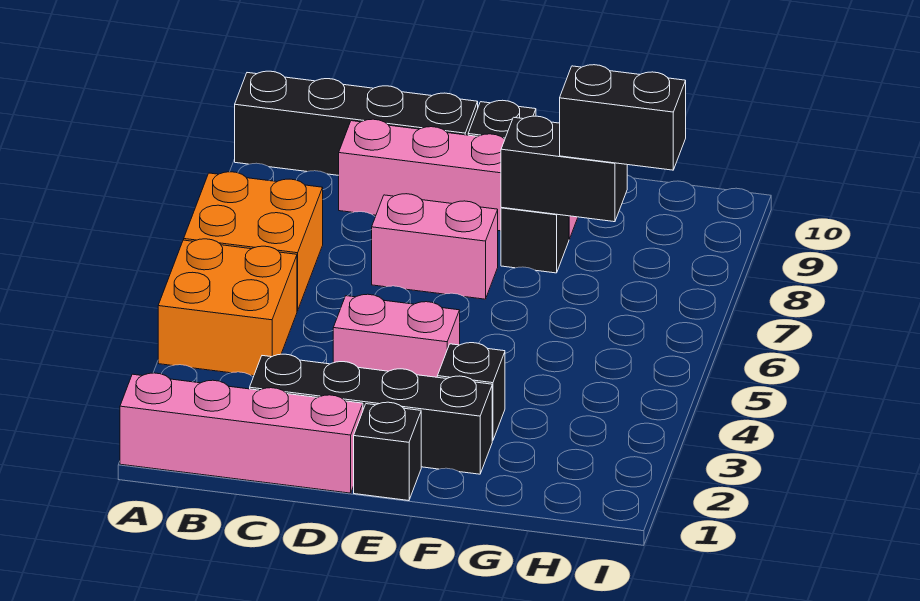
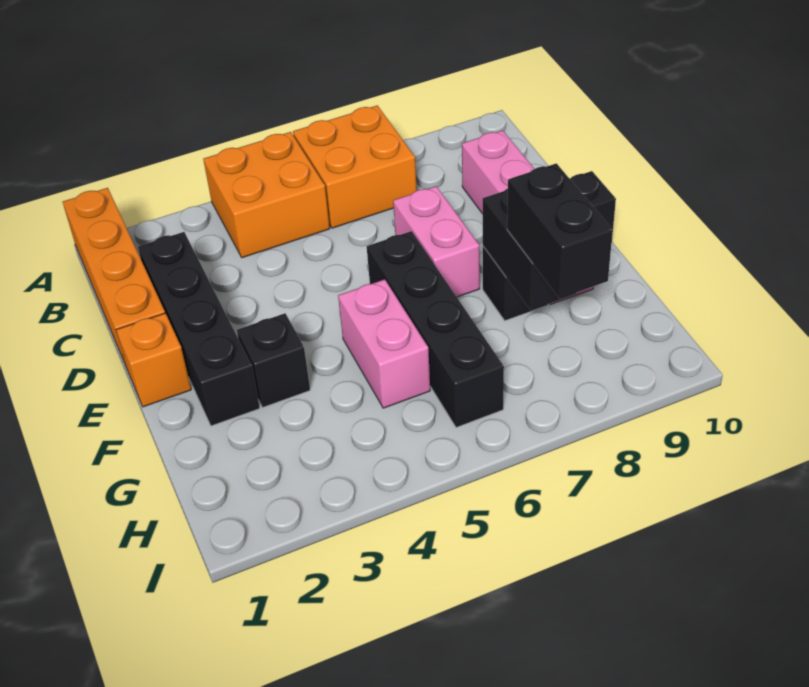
pink 1x4 brick [120,373,363,493] -> orange 1x4 brick [63,188,165,368]
black 1x4 brick [235,71,478,175] -> black 1x4 brick moved to [367,231,504,427]
pink 1x2 brick [333,294,460,377] -> pink 1x2 brick moved to [338,279,430,408]
black 1x1 brick [354,402,421,501] -> orange 1x1 brick [116,313,191,407]

